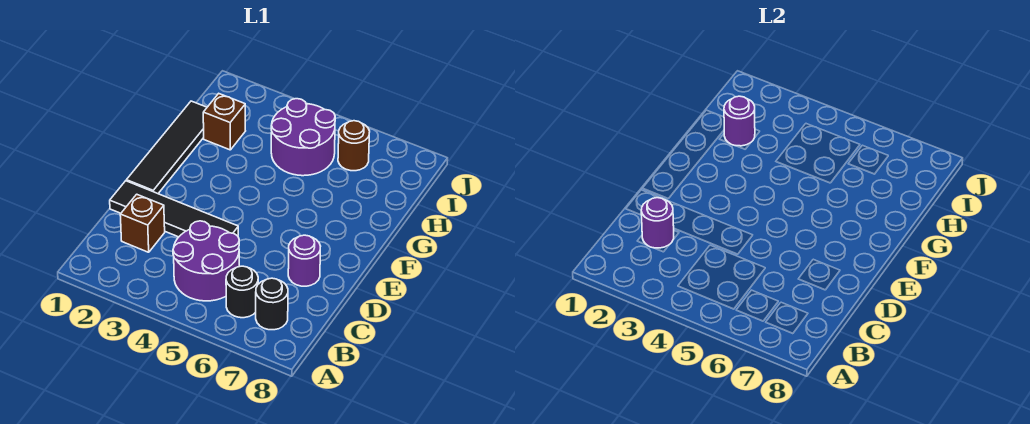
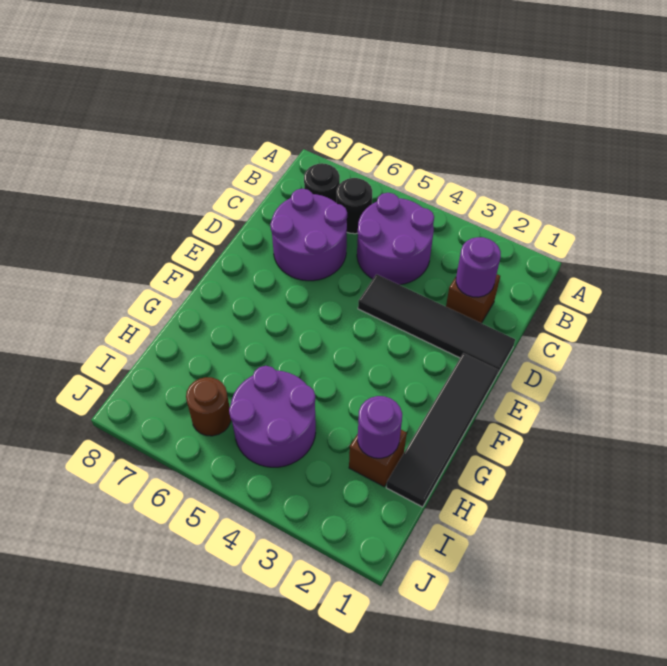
purple 1x1 round brick [288,235,320,286] -> purple 2x2 round brick [270,189,347,281]

